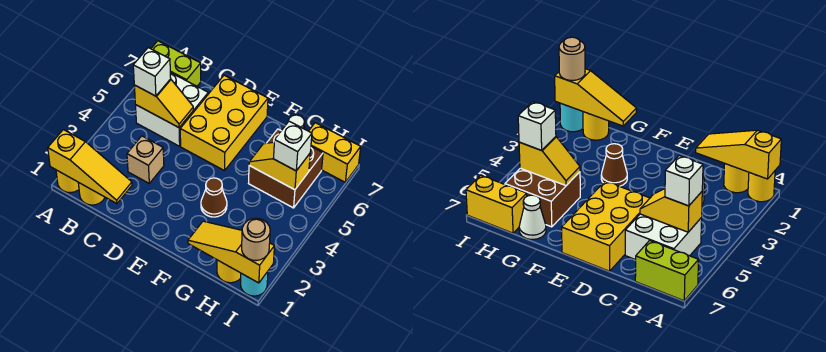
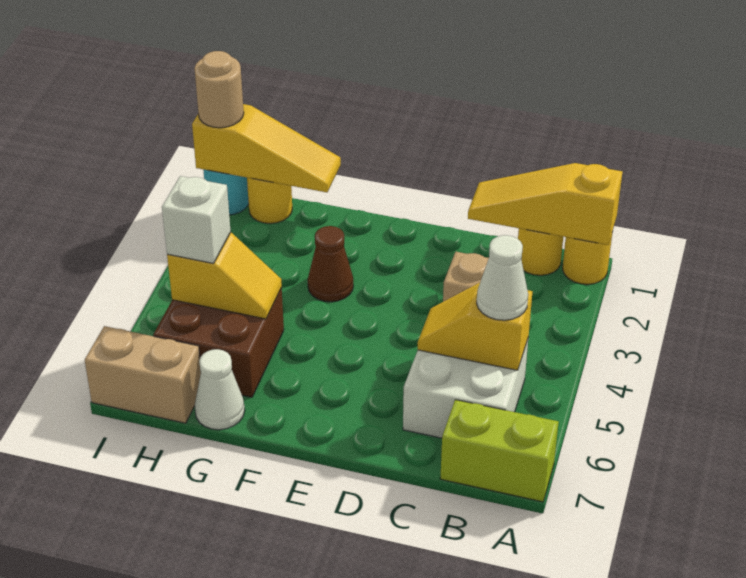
white 1x1 brick [133,48,171,96] -> white 1x1 cone [477,235,528,320]
yellow 2x3 brick [180,75,268,171] -> none
yellow 1x2 brick [309,123,361,182] -> tan 1x2 brick [85,326,201,423]

